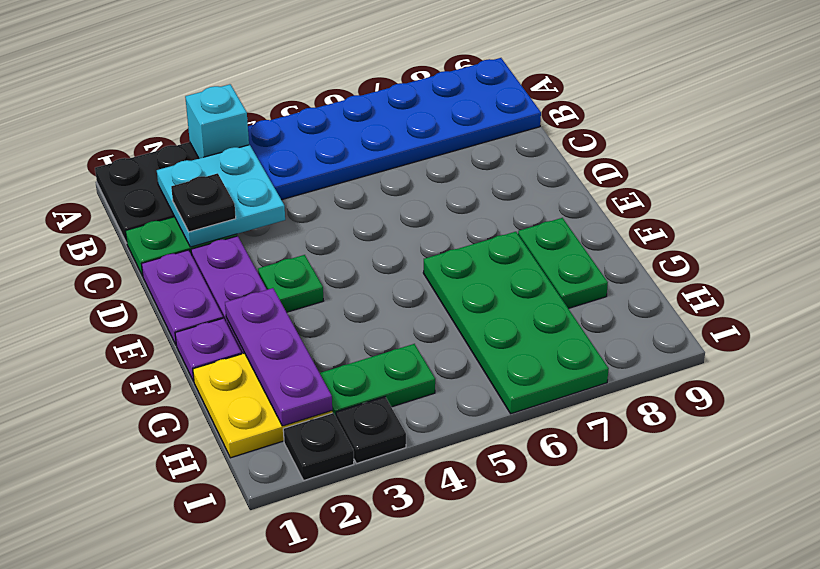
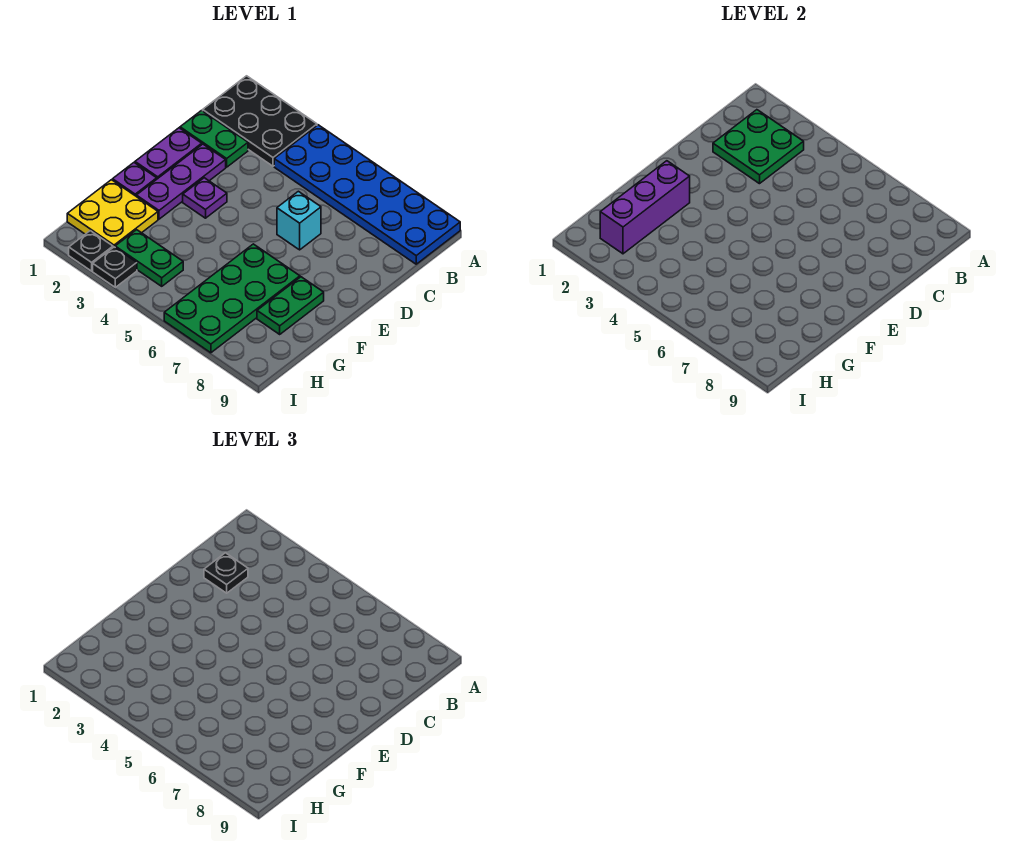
cyan 1x1 brick [185,84,249,158] -> cyan 1x1 brick moved to [277,191,321,250]
cyan 2x2 plate [157,145,285,247] -> green 2x2 plate [713,110,804,184]
green 1x1 plate [258,255,323,312] -> purple 1x1 plate [183,178,227,218]
purple 1x3 plate [225,288,332,426] -> purple 1x3 brick [600,161,690,254]

